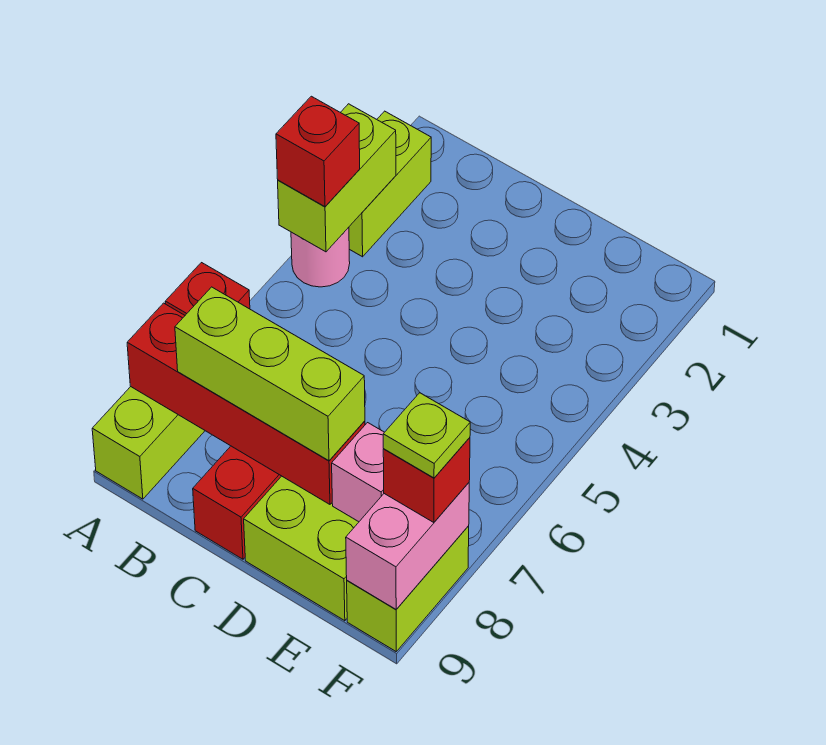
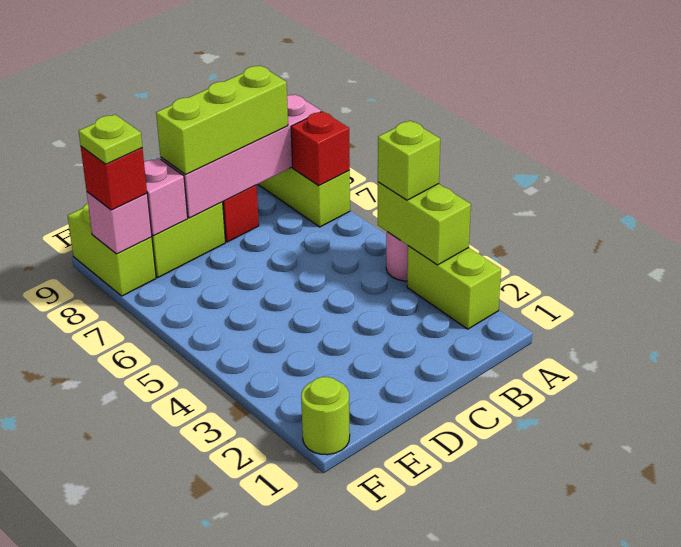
red 1x1 brick [276,96,360,207] -> lime 1x1 brick [378,121,440,200]
red 1x4 brick [127,303,365,504] -> pink 1x4 brick [160,94,321,218]
none -> lime 1x1 round brick [301,377,350,455]
pink 1x2 brick [346,483,469,609] -> pink 1x1 brick [87,192,152,254]

